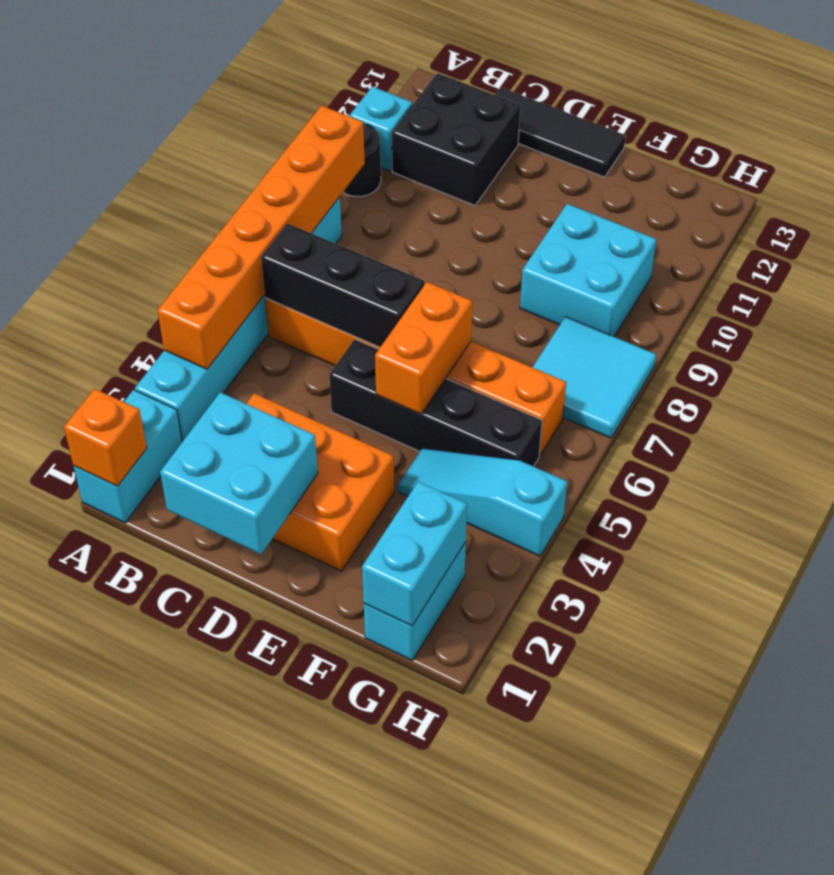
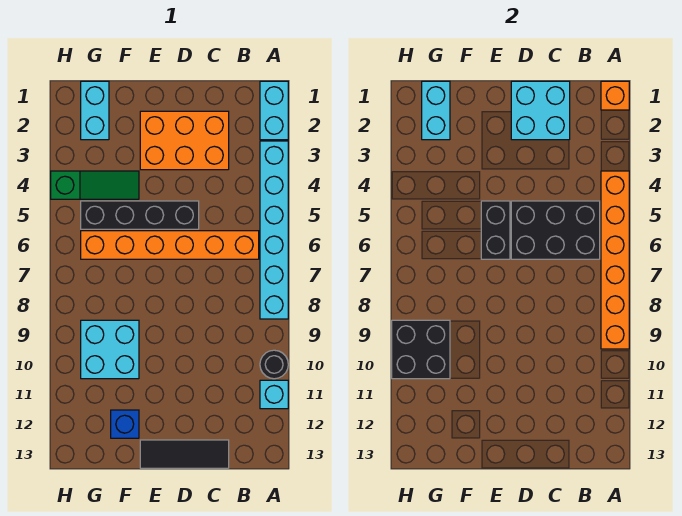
black 1x3 brick [261,223,424,347] -> black 2x3 brick [511,201,600,259]
black 2x2 brick [392,73,520,205] -> black 2x2 brick moved to [392,320,450,379]
orange 1x2 brick [375,282,472,414] -> black 1x2 brick [481,201,510,259]
cyan 1x3 slope [398,448,567,556] -> green 1x3 slope [51,171,139,199]
none -> blue 1x1 brick [111,410,139,438]
cyan 2x2 tile [533,317,656,438] -> none

